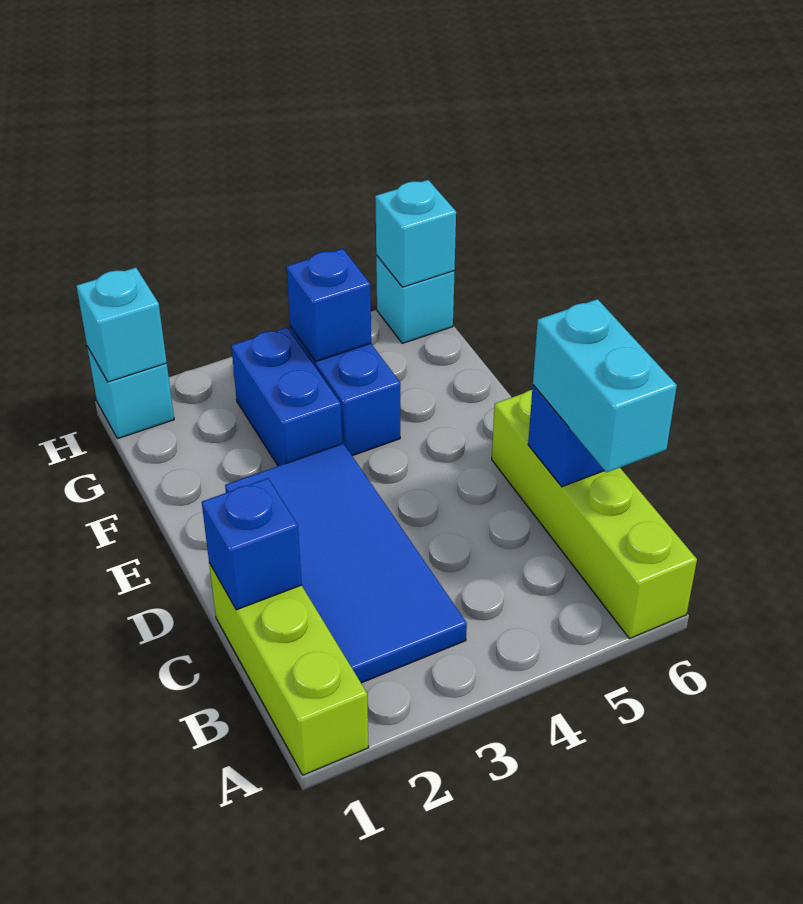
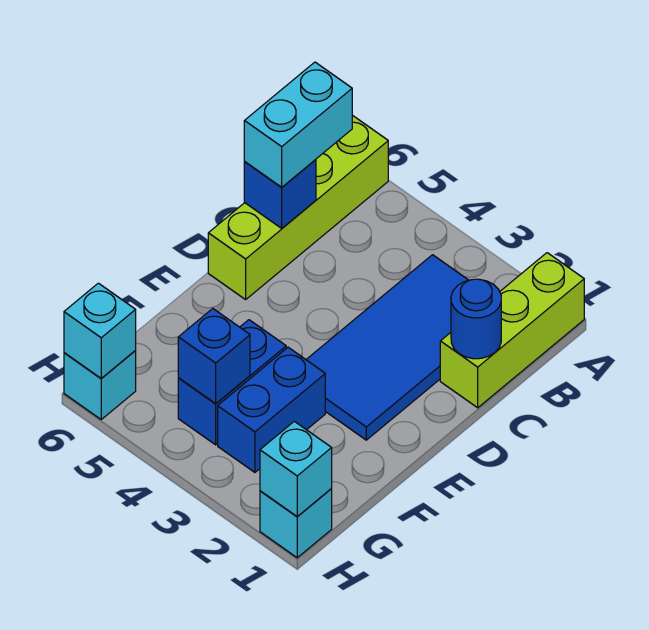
blue 1x1 brick [202,478,302,610] -> blue 1x1 round brick [451,279,501,359]

